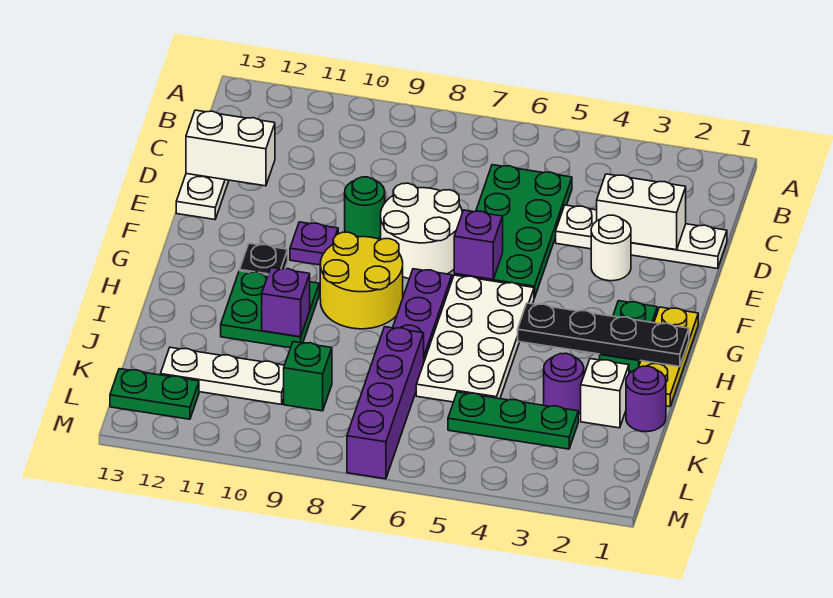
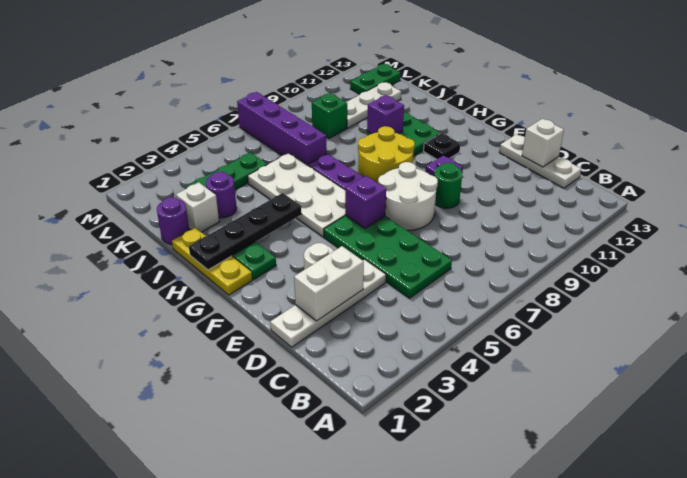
white 1x2 brick [186,110,275,186] -> white 1x1 brick [522,119,564,167]

